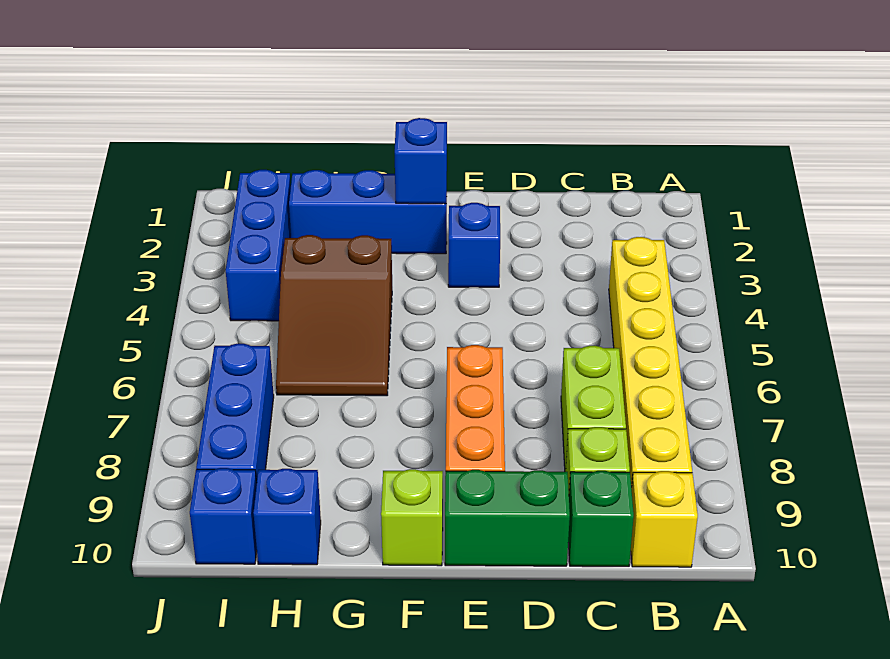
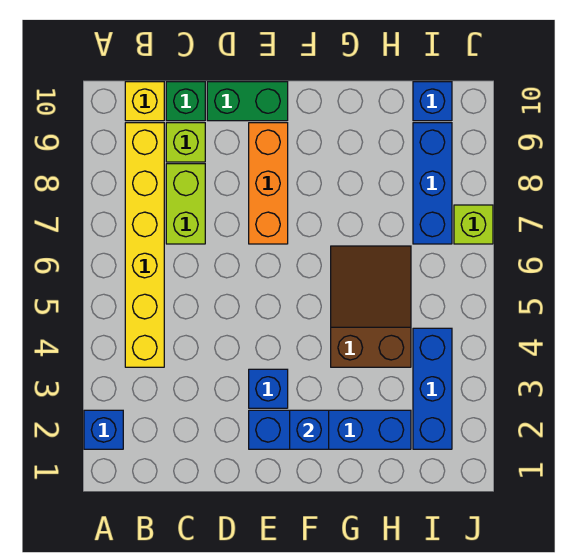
blue 1x3 brick [289,170,447,254] -> blue 1x4 brick [249,410,411,449]
lime 1x1 brick [381,469,443,566] -> lime 1x1 brick moved to [454,205,493,244]
blue 1x1 brick [253,469,321,565] -> blue 1x1 brick moved to [84,410,123,449]

